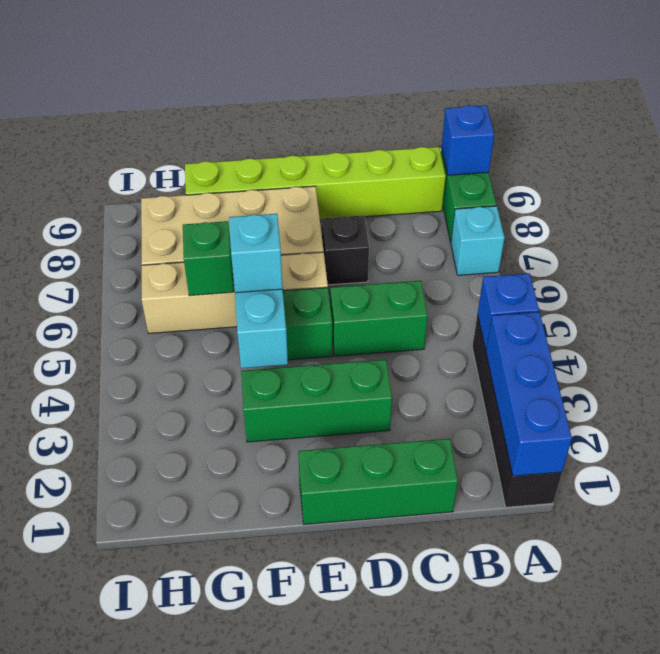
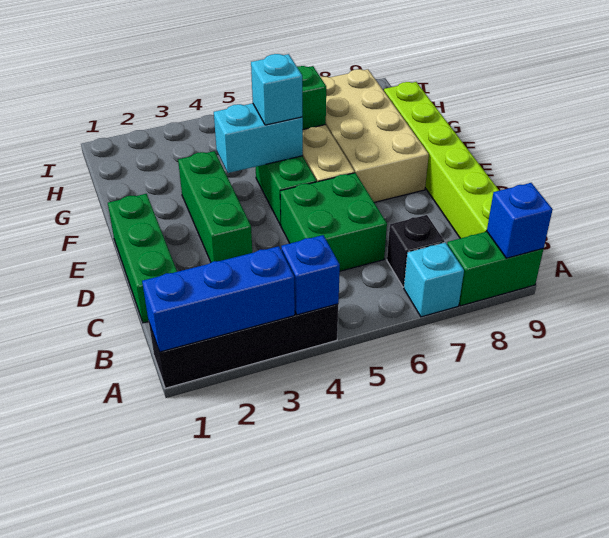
green 1x2 brick [330,281,428,356] -> green 2x2 brick [280,173,387,271]
black 1x1 brick [322,215,369,285] -> black 1x1 brick moved to [387,215,445,287]

